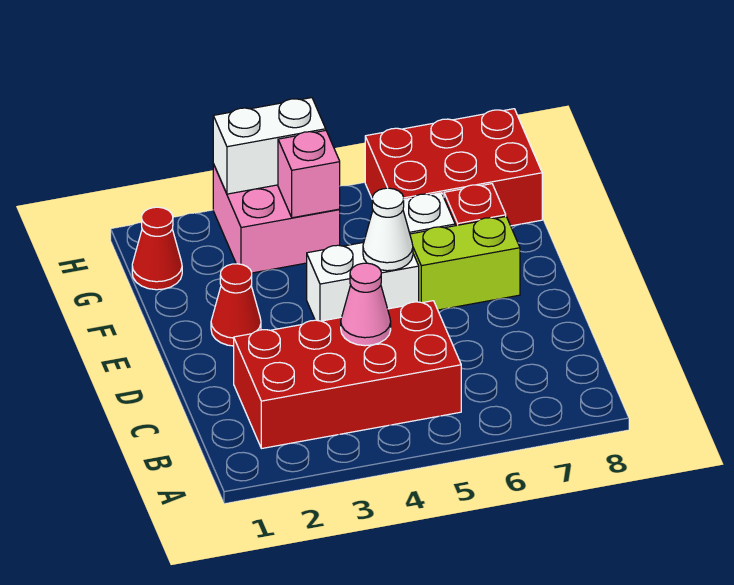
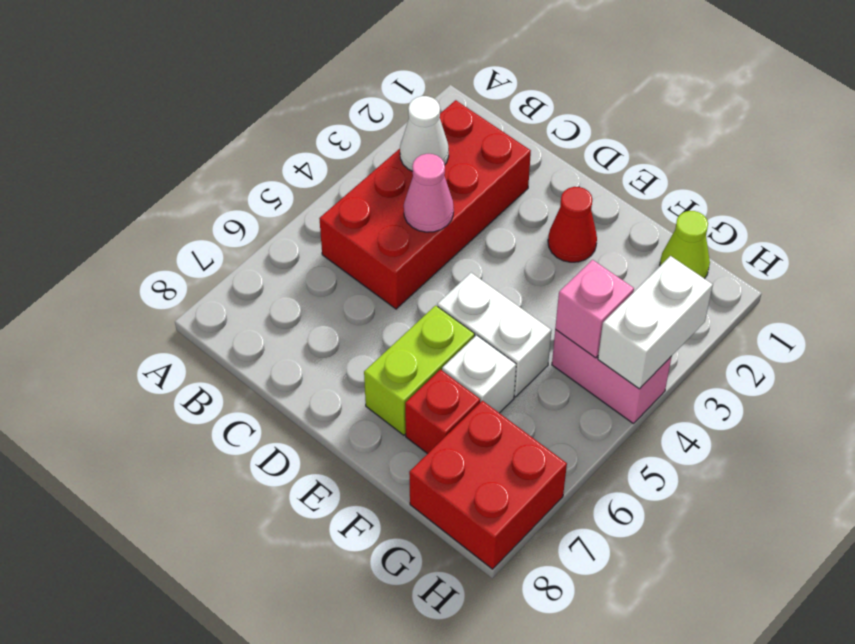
white 1x2 brick [307,242,419,321] -> white 1x2 brick turned to [437,273,552,397]
white 1x1 cone [363,188,413,271] -> white 1x1 cone moved to [400,96,449,171]
red 1x1 cone [132,207,182,290] -> lime 1x1 cone [660,211,710,279]
pink 2x2 brick [213,164,340,273] -> pink 1x2 brick [552,330,672,424]
red 2x3 brick [365,109,542,226] -> red 2x2 brick [409,401,567,569]

